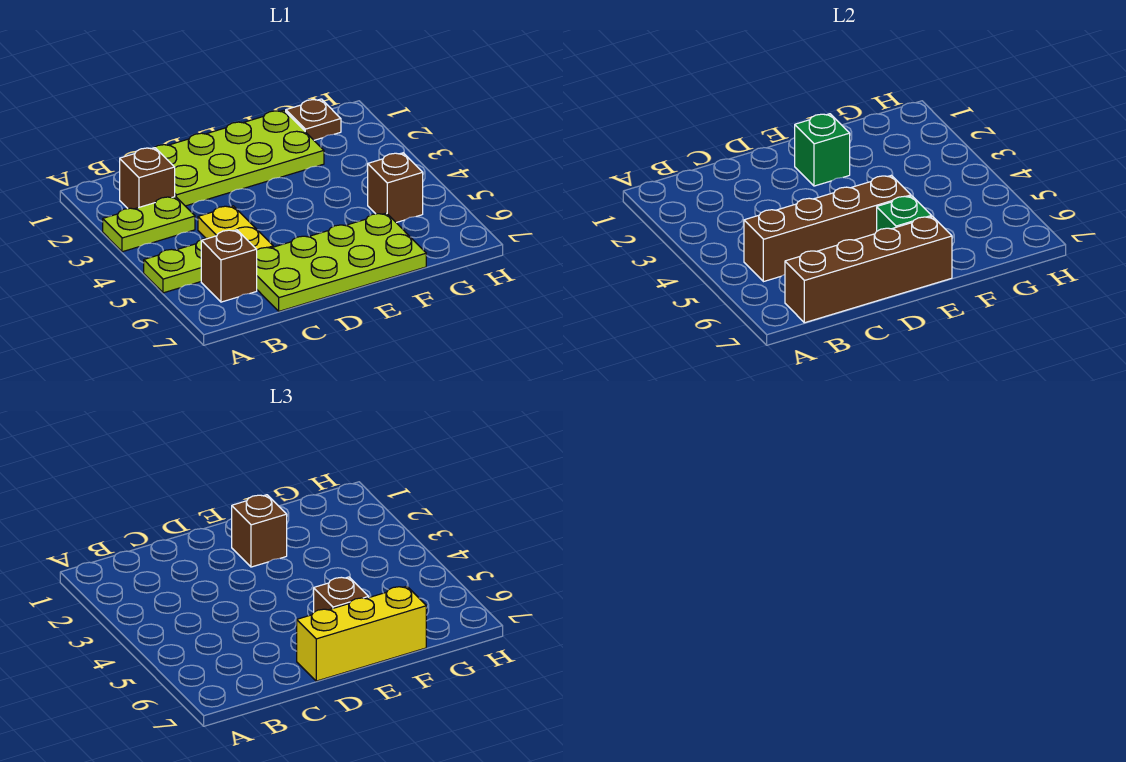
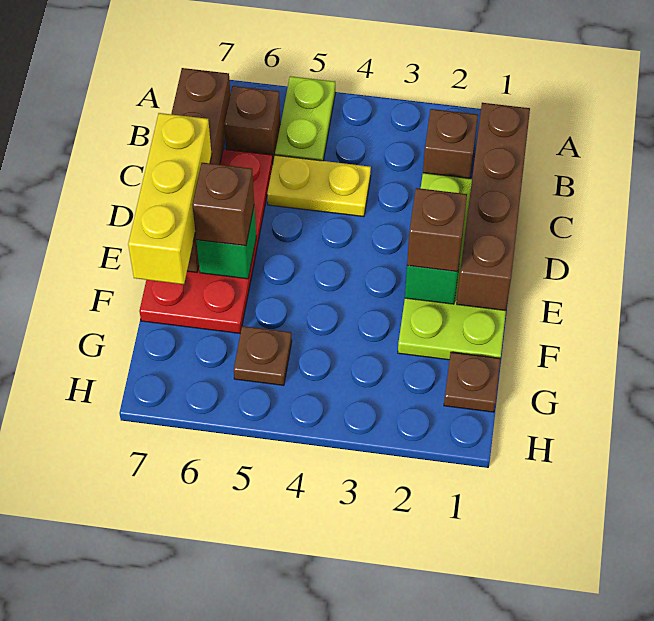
lime 1x2 plate [103,197,195,252] -> none
brown 1x4 brick [744,175,911,282] -> brown 1x4 brick moved to [457,103,530,311]
lime 2x4 plate [257,213,426,311] -> red 2x4 plate [139,149,273,334]
brown 1x1 brick [368,153,423,223] -> brown 1x1 plate [234,326,292,385]

